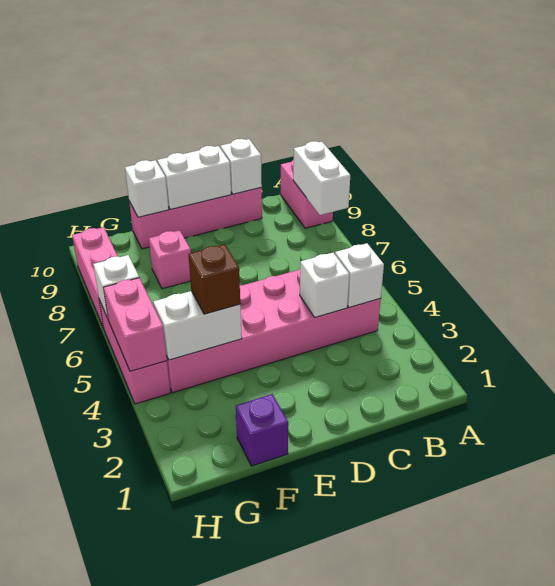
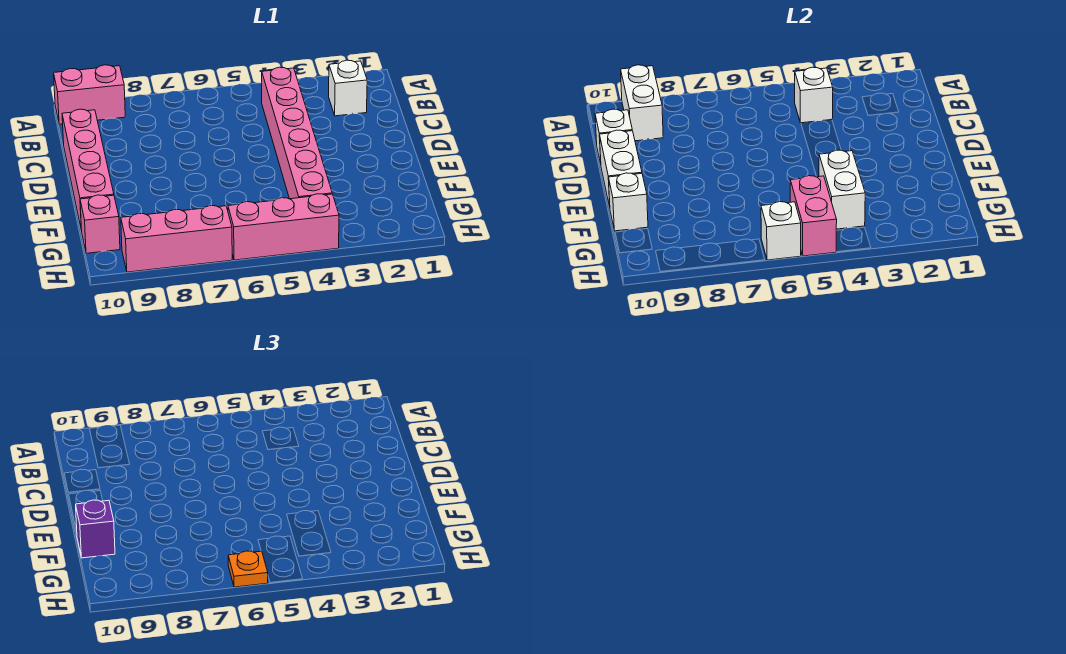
white 1x2 brick [293,141,350,215] -> white 1x2 brick turned to [621,65,663,141]
pink 2x6 brick [166,269,381,393] -> pink 1x6 brick [262,67,332,199]
white 1x1 brick [300,253,349,317] -> white 1x1 brick moved to [329,60,367,116]
purple 1x1 brick [236,394,288,466] -> purple 1x1 brick moved to [76,500,115,558]
brown 1x1 brick [188,244,240,314] -> none
pink 1x1 brick [149,230,191,289] -> pink 1x1 brick moved to [80,195,120,253]
pink 1x2 brick [103,278,167,371] -> pink 1x2 brick turned to [790,176,837,256]
none -> orange 1x1 plate [228,551,268,587]

